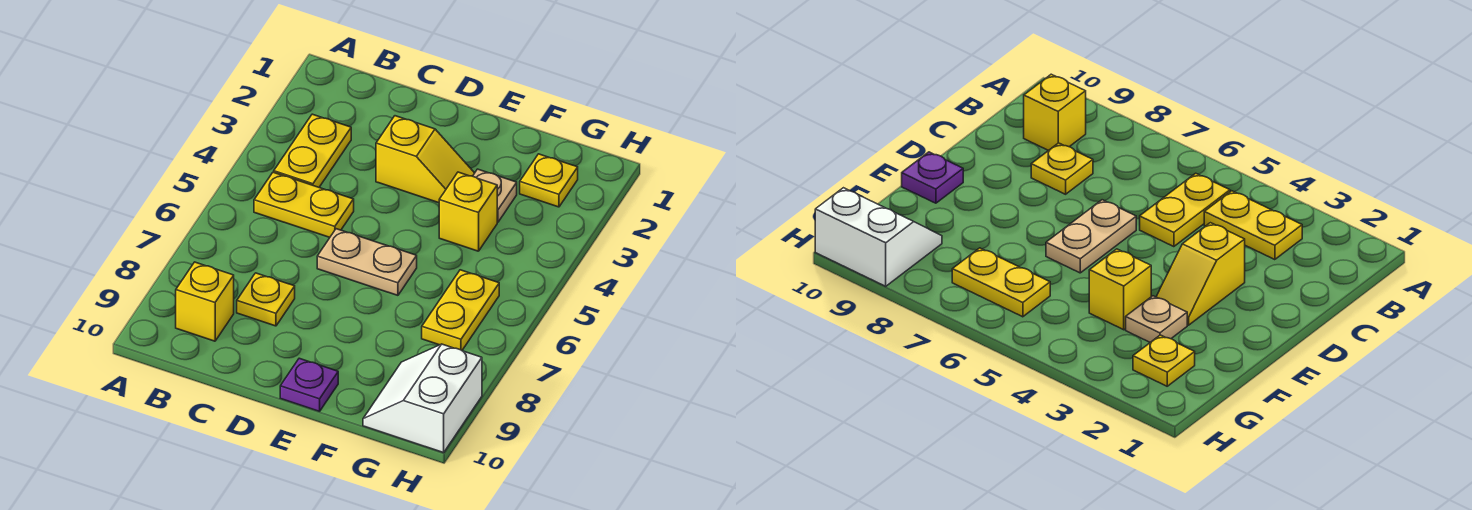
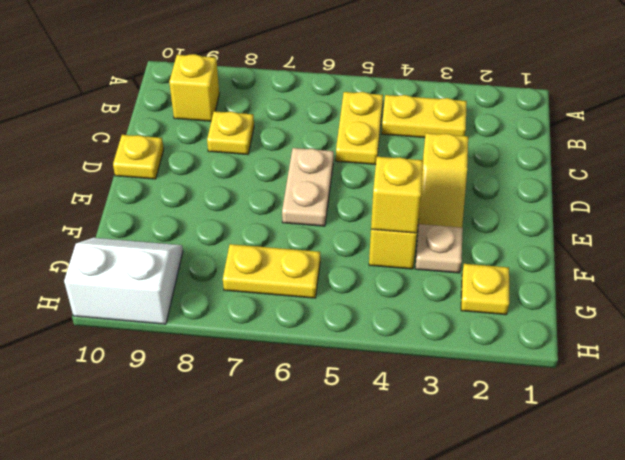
none -> yellow 1x1 plate [113,135,164,179]
purple 1x1 plate [280,358,338,411] -> none
none -> yellow 1x1 brick [371,157,423,233]

